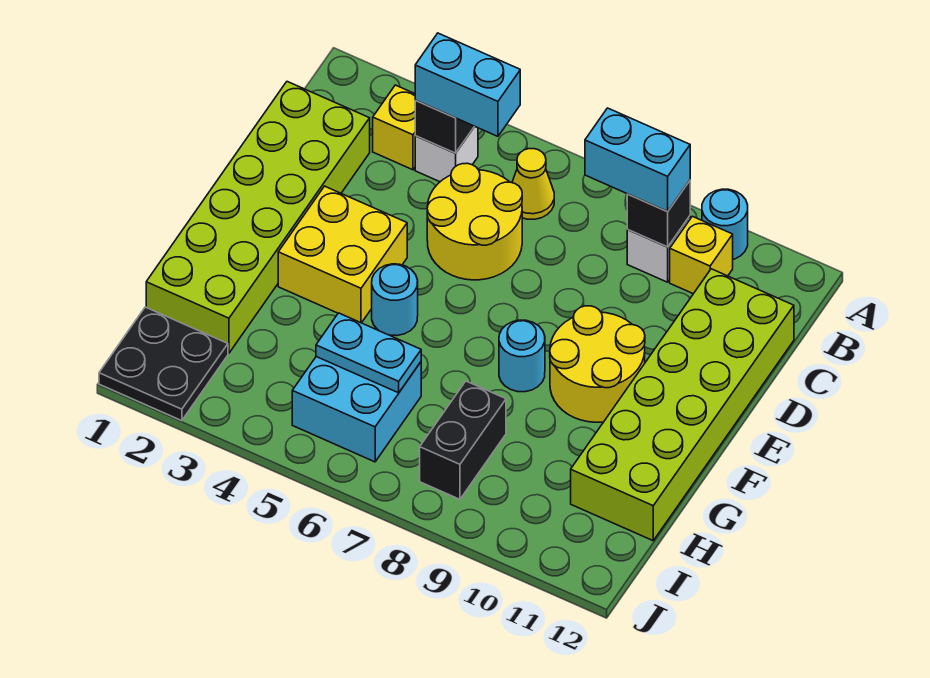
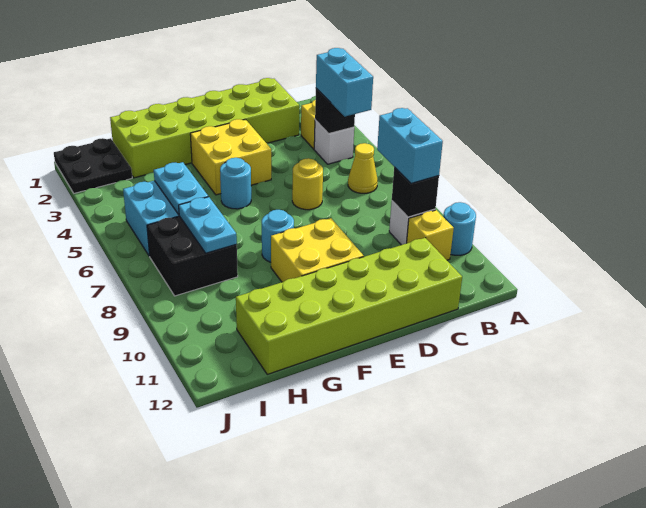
yellow 2x2 round brick [427,163,522,280] -> yellow 1x1 round brick [292,158,323,210]
yellow 2x2 round brick [550,306,645,422] -> yellow 2x2 brick [271,218,364,282]
none -> cyan 1x2 plate [179,197,237,253]
black 1x2 brick [420,381,506,499] -> black 2x2 brick [147,216,238,296]

